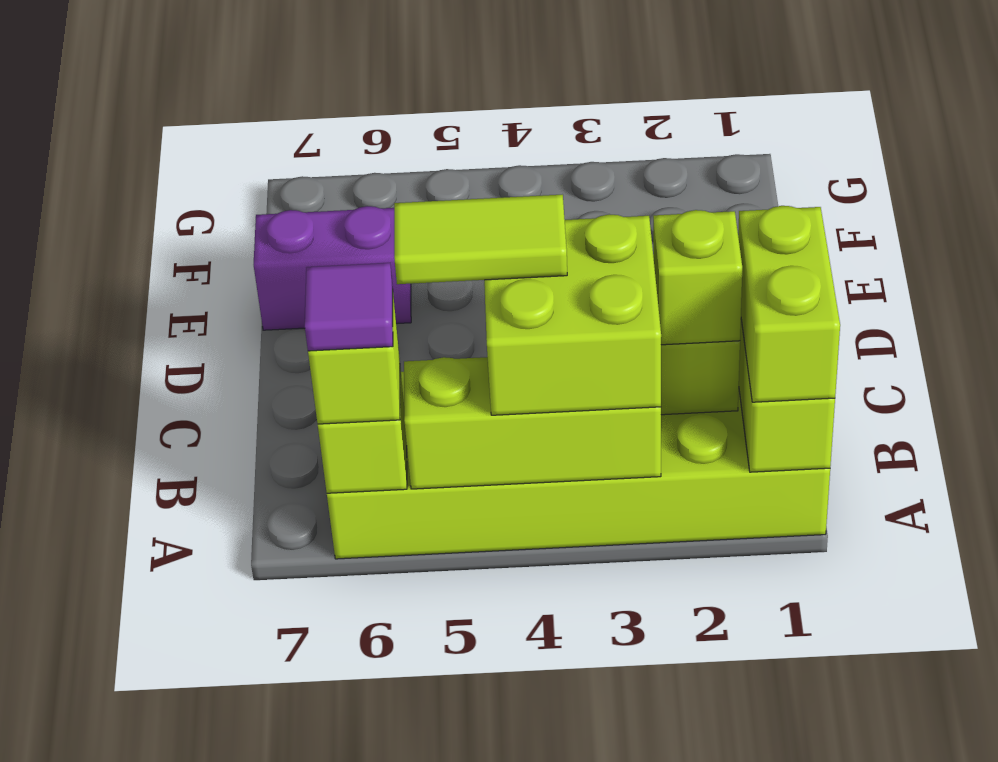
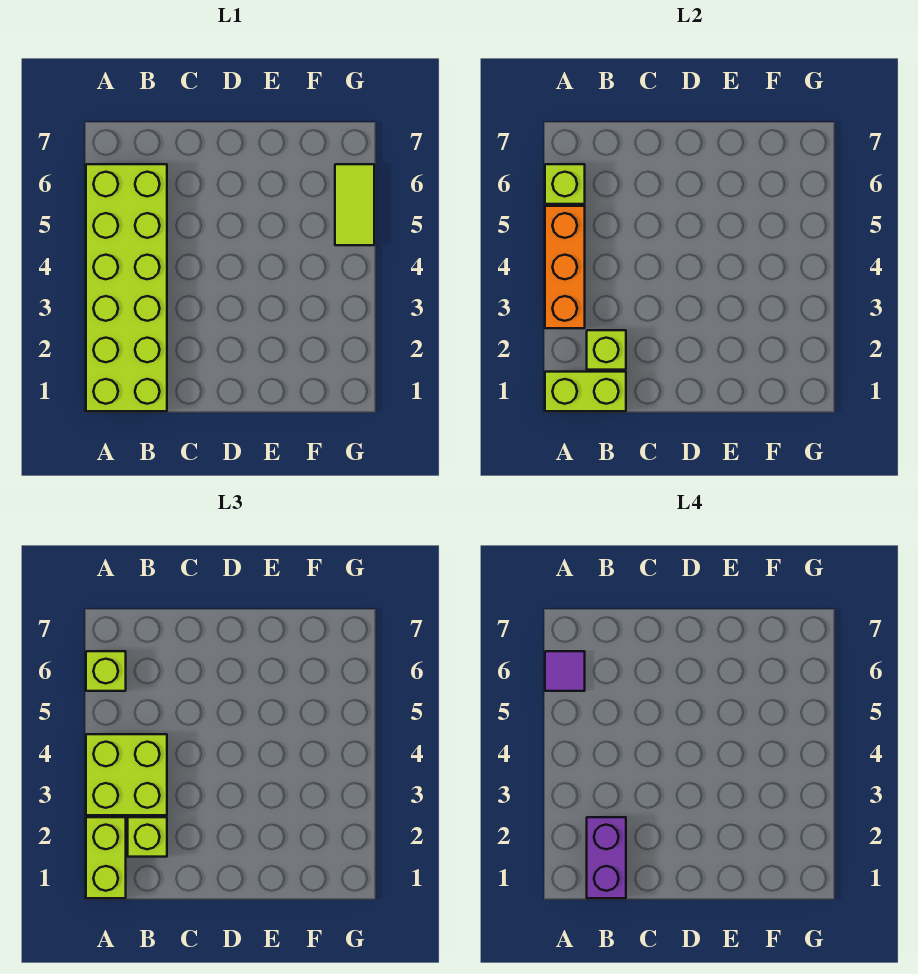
lime 1x2 brick [738,206,840,402] -> lime 1x2 brick turned to [86,817,126,898]
lime 1x3 brick [404,357,661,489] -> orange 1x3 brick [545,206,585,328]
lime 1x2 tile [394,195,567,284] -> lime 1x2 tile moved to [335,164,374,245]
purple 1x2 brick [254,206,411,330] -> purple 1x2 brick moved to [587,817,626,898]

